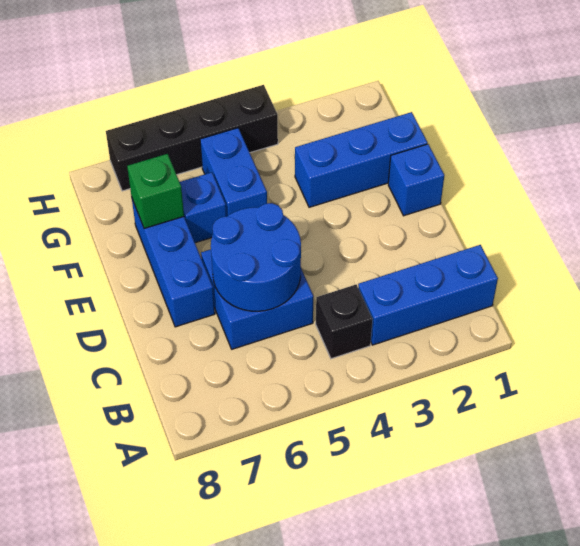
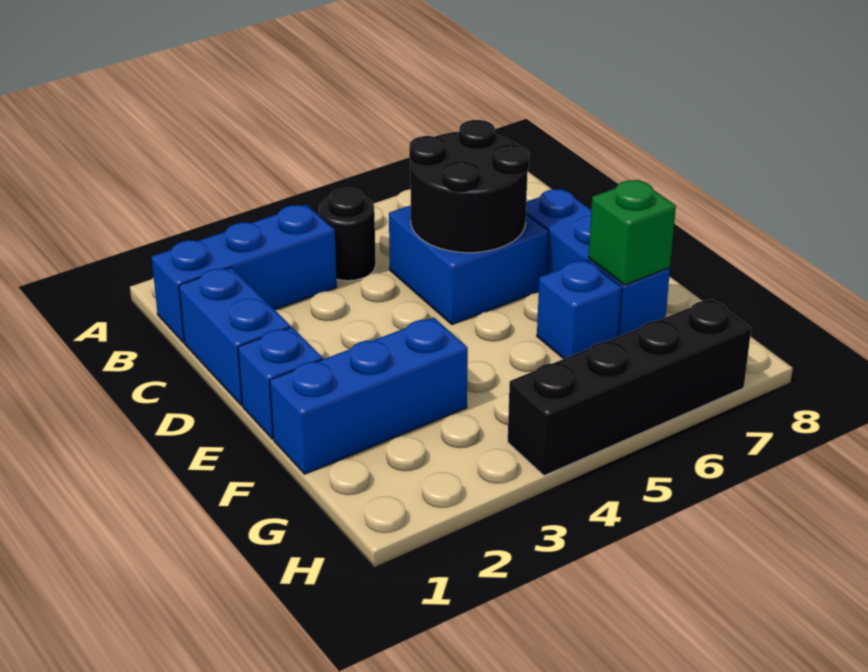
black 1x1 brick [316,285,373,359] -> black 1x1 round brick [319,188,376,281]
blue 2x2 round brick [211,203,301,311] -> black 2x2 round brick [409,120,529,253]
blue 1x2 brick [200,128,267,217] -> blue 1x2 brick moved to [179,267,290,406]

